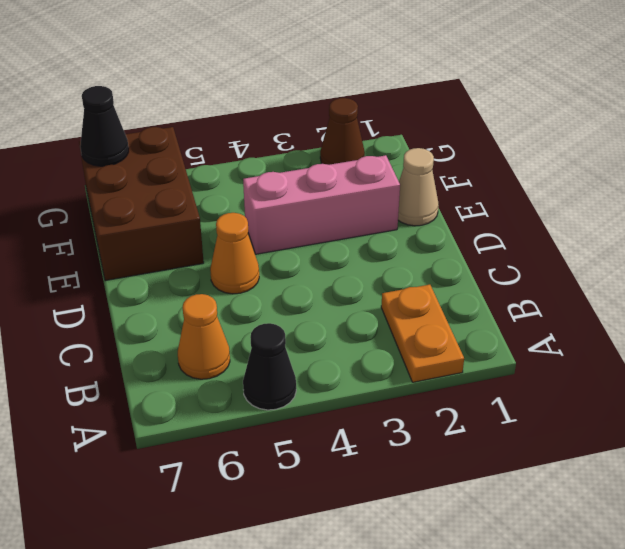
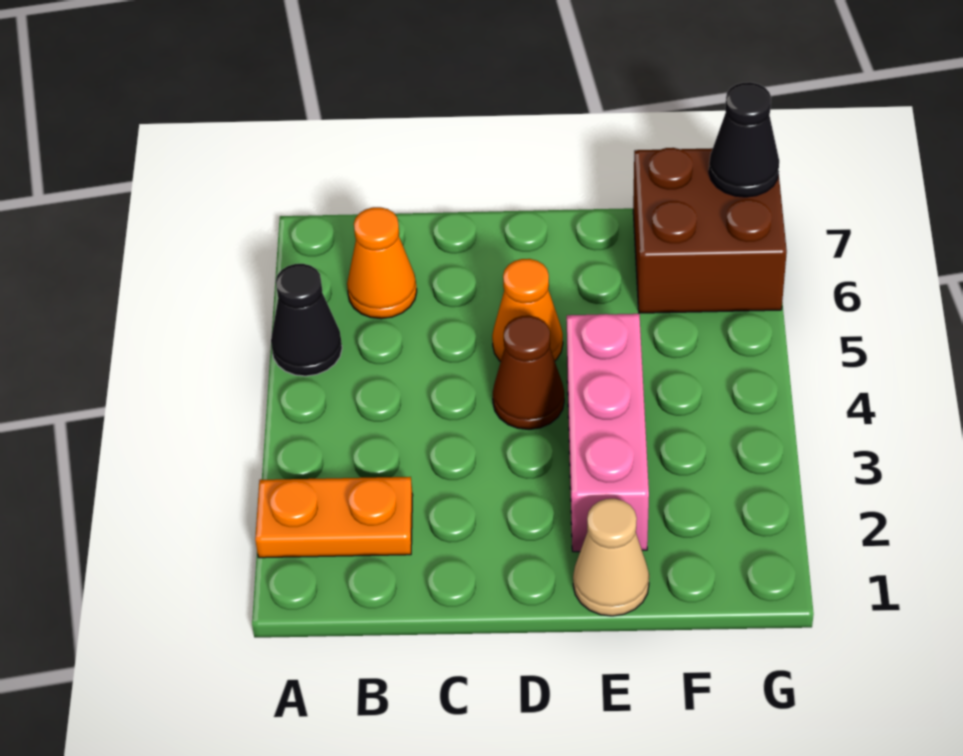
brown 2x3 brick [79,127,204,281] -> brown 2x2 brick [633,148,787,313]
brown 1x1 cone [320,98,365,165] -> brown 1x1 cone moved to [493,316,564,430]

